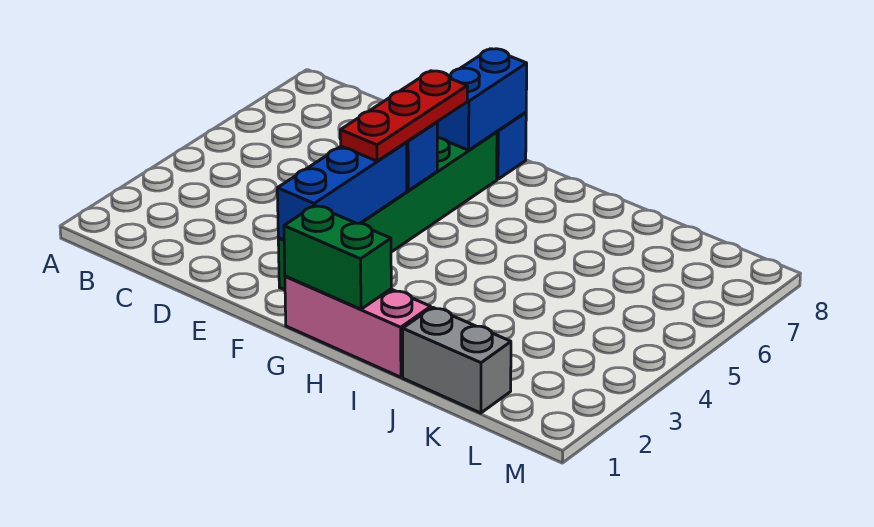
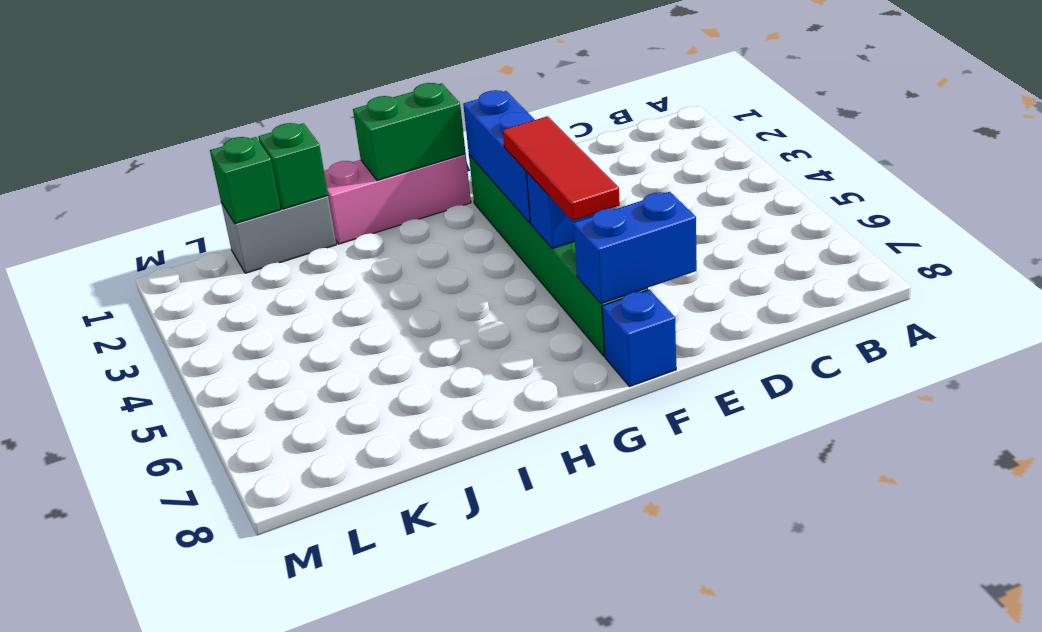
red 1x3 plate [340,71,468,161] -> red 1x3 tile [503,116,620,221]
blue 1x2 brick [437,49,527,150] -> blue 1x2 brick turned to [574,192,697,304]
none -> green 1x1 brick [258,123,328,209]
none -> green 1x1 brick [210,137,281,224]

